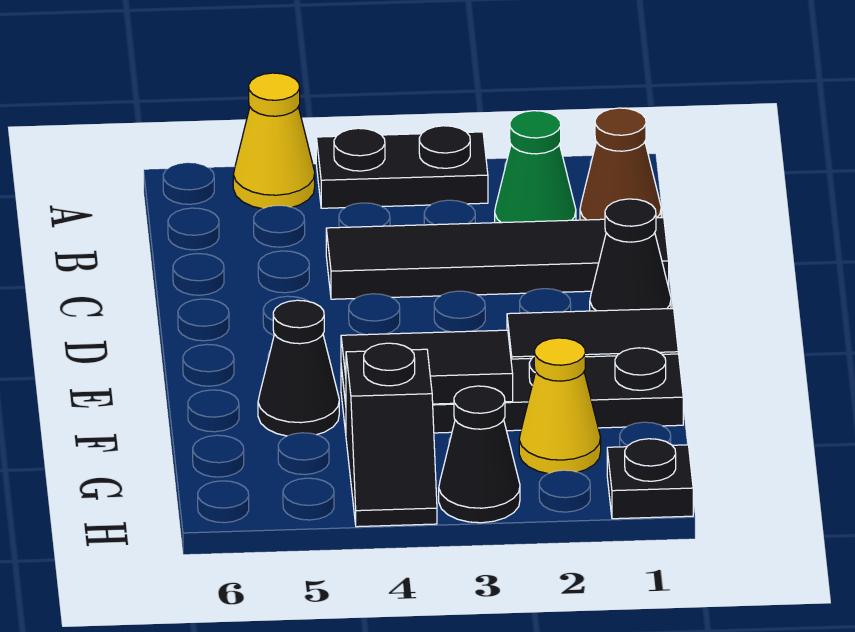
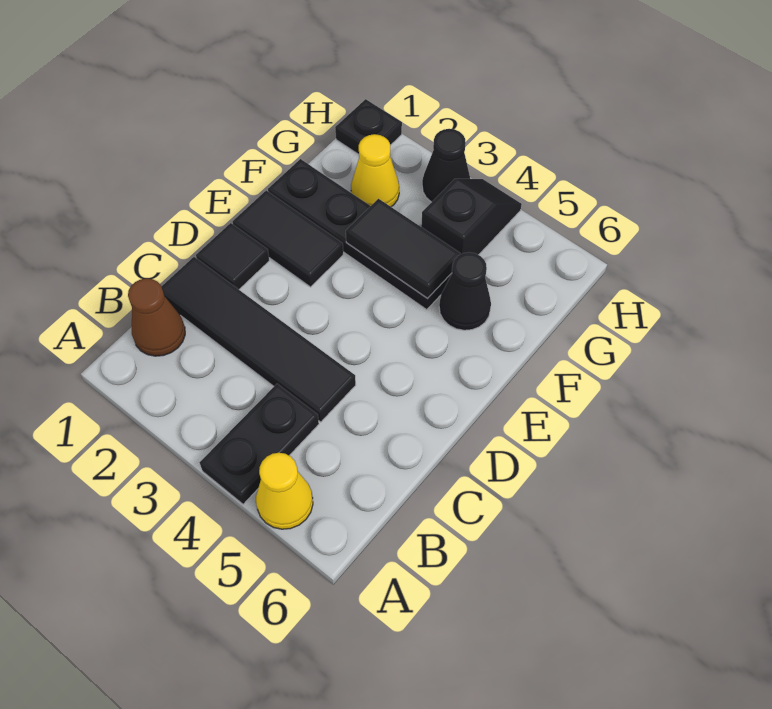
black 1x2 plate [316,126,488,208] -> black 1x2 plate turned to [199,384,319,504]
green 1x1 cone [495,111,576,223] -> none
black 1x1 cone [590,199,671,311] -> black 1x1 tile [196,223,269,289]

